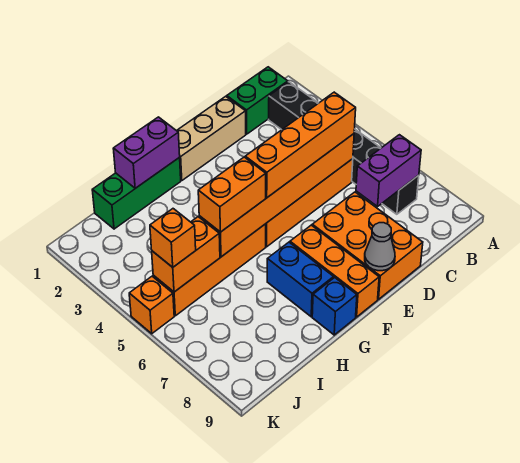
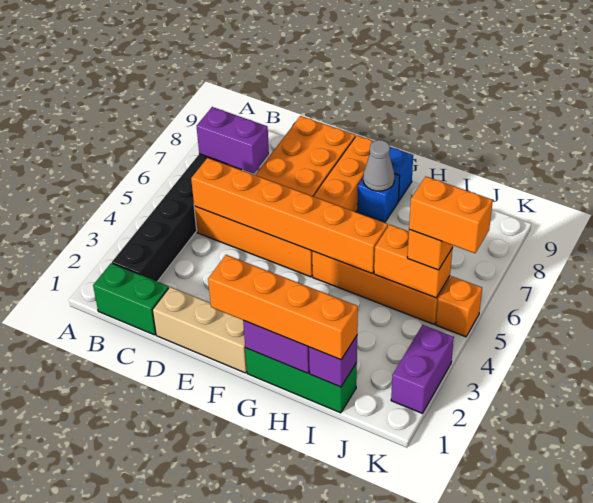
orange 1x4 brick [245,92,356,198] -> orange 1x4 brick moved to [208,255,358,360]
grey 1x1 cone [365,223,395,271] -> grey 1x1 cone moved to [363,140,394,191]
orange 1x2 brick [198,157,266,232] -> orange 1x2 brick moved to [409,177,493,253]
blue 1x2 brick [267,242,334,317] -> blue 1x1 brick [357,174,400,222]
none -> purple 1x1 brick [309,336,357,387]
none -> purple 1x2 brick [391,325,454,413]

